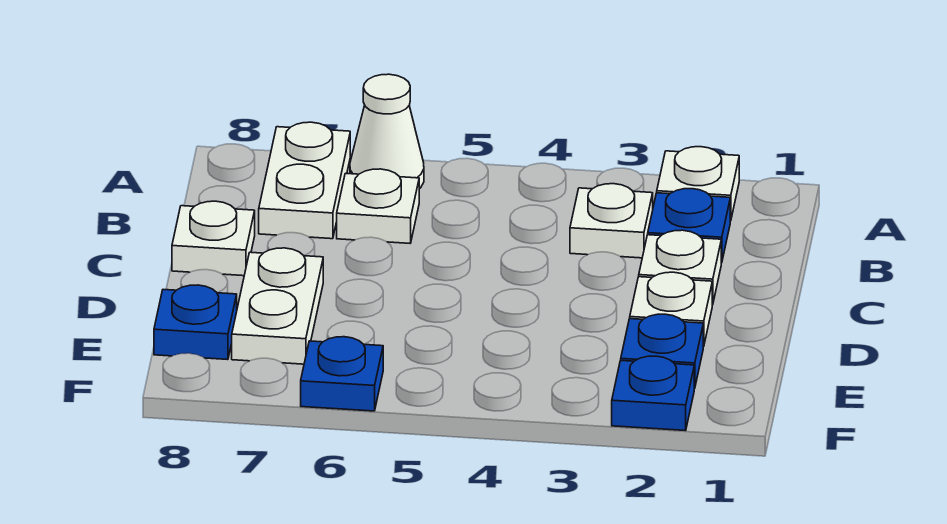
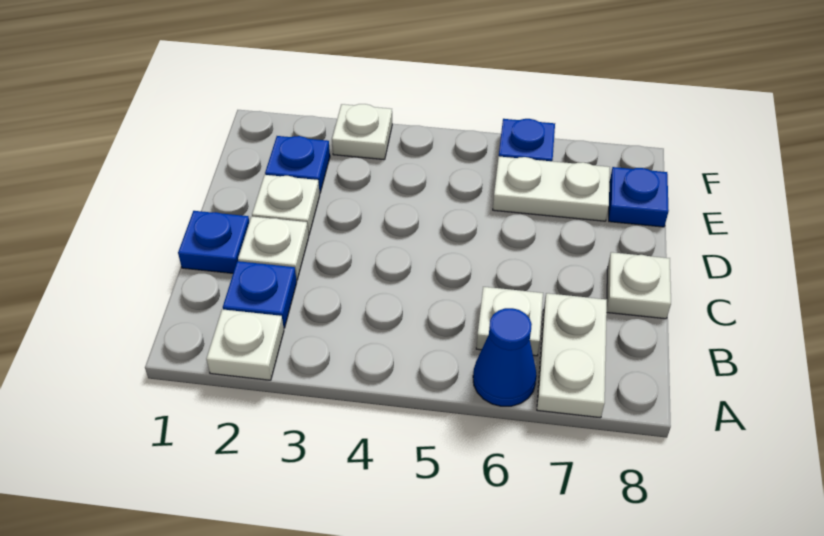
white 1x1 cone [350,74,424,189] -> blue 1x1 cone [473,308,537,406]
white 1x1 plate [570,184,653,258] -> white 1x1 plate moved to [332,104,392,160]
white 1x2 plate [232,248,323,364] -> white 1x2 plate turned to [493,157,610,221]
blue 1x1 plate [612,356,694,431] -> blue 1x1 plate moved to [178,211,249,273]

